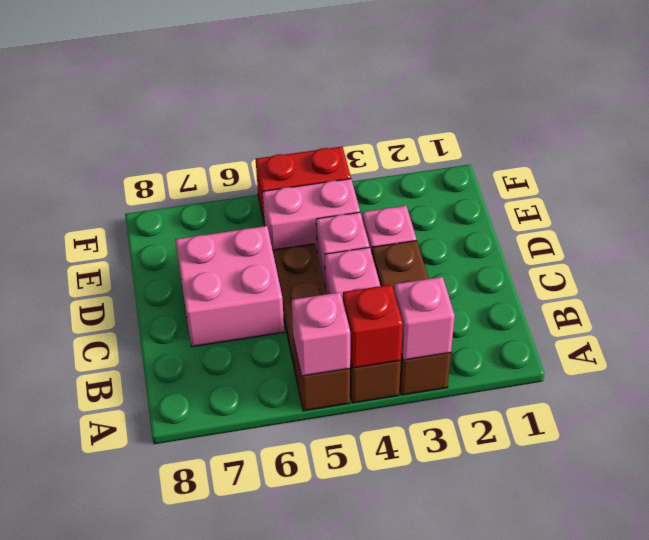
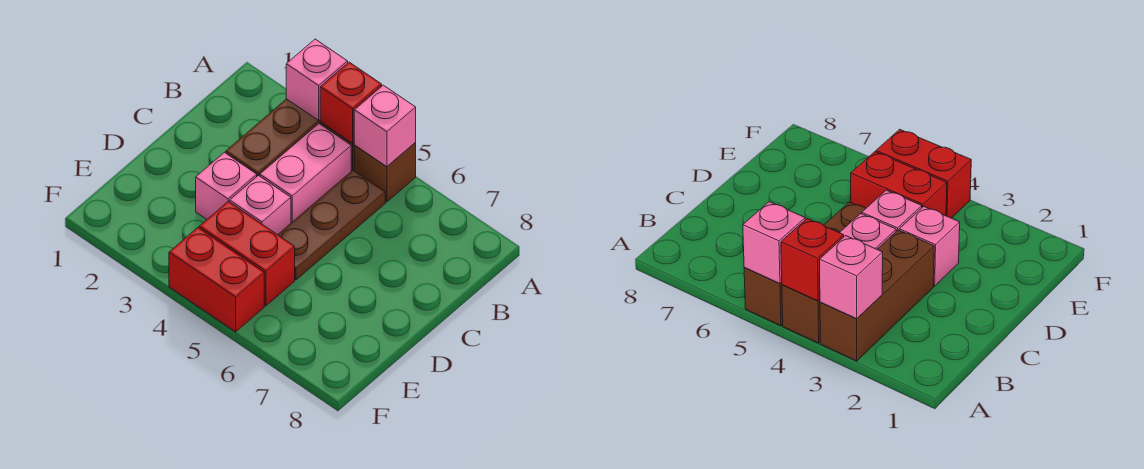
pink 2x2 brick [175,226,284,347] -> none
pink 1x2 brick [262,179,360,251] -> red 1x2 brick [199,202,295,306]

